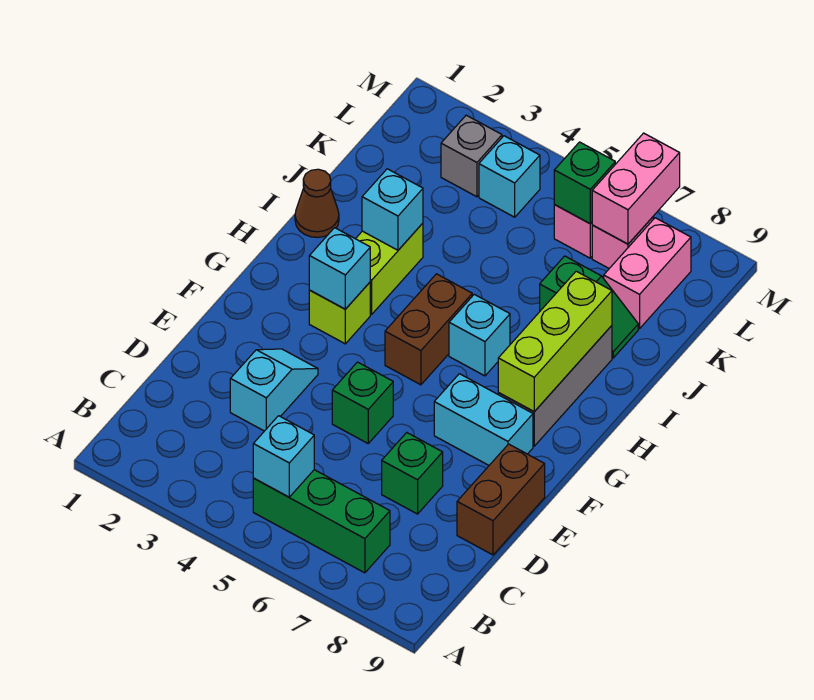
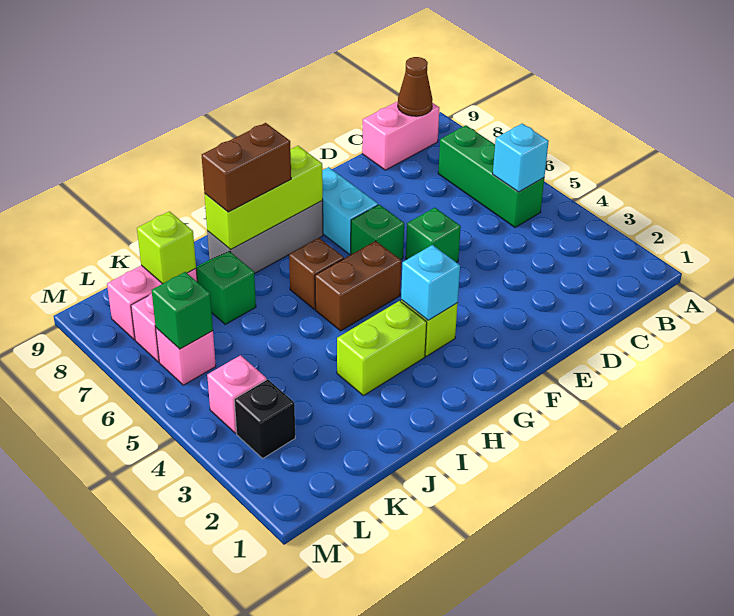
cyan 1x2 slope [230,349,318,431] -> none
green 1x1 brick [382,433,443,514] -> green 1x1 brick moved to [351,205,404,260]
brown 1x2 brick [457,444,545,555] -> brown 1x2 brick moved to [202,123,291,212]
cyan 1x1 brick [449,294,510,376] -> brown 1x1 brick [289,238,344,309]
brown 1x1 cone [295,169,339,237] -> brown 1x1 cone moved to [398,57,433,116]
cyan 1x1 brick [362,169,423,250] -> none
none -> lime 1x1 brick [137,211,196,284]
grey 1x1 brick [441,115,502,197] -> black 1x1 brick [234,379,295,458]
cyan 1x1 brick [479,136,540,217] -> pink 1x1 brick [207,355,267,433]
pink 1x2 brick [592,133,680,244] -> pink 1x2 brick moved to [362,102,439,170]

